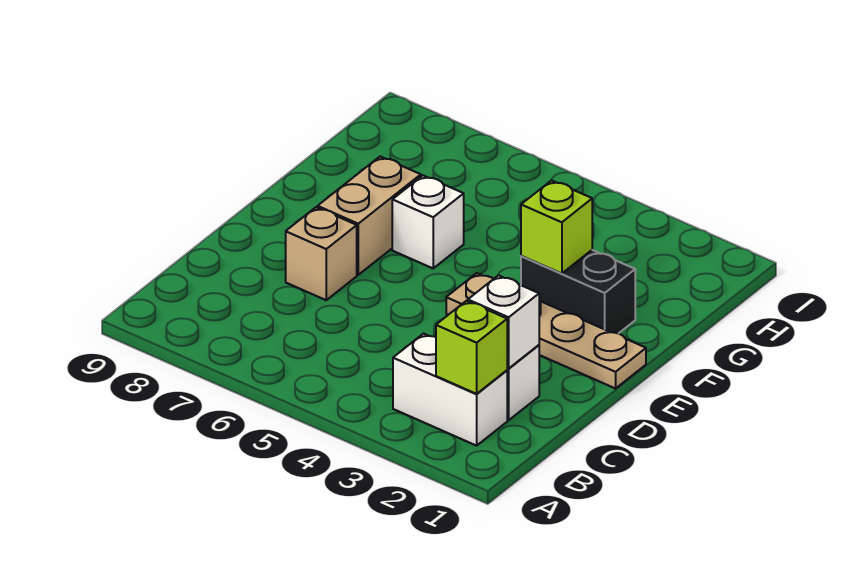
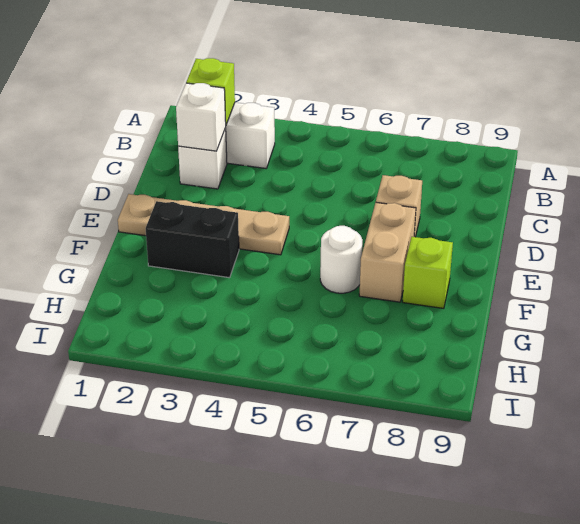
lime 1x1 brick [521,180,592,274] -> lime 1x1 brick moved to [403,237,453,308]
white 1x1 brick [392,176,464,268] -> white 1x1 round brick [320,226,362,293]

